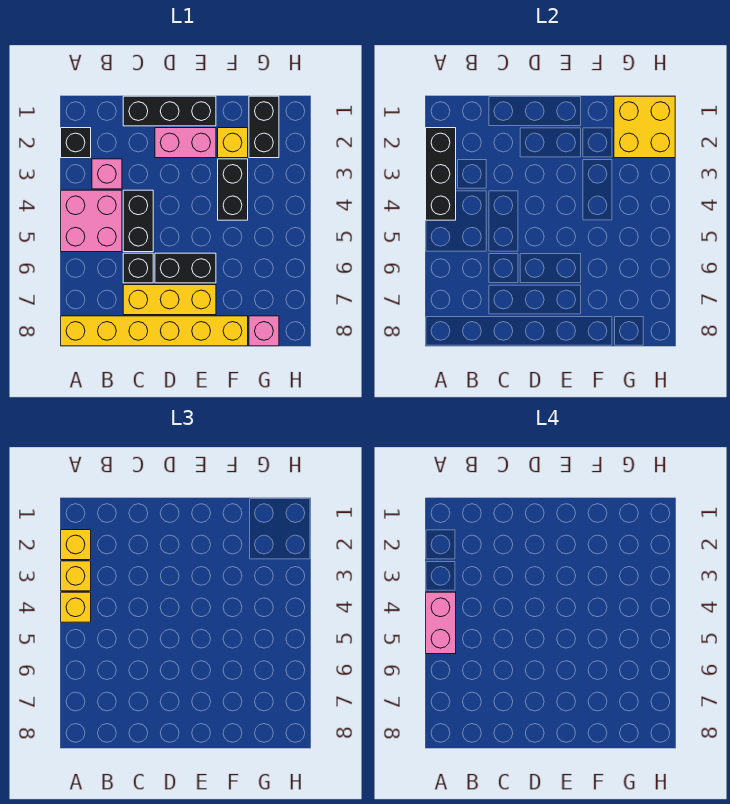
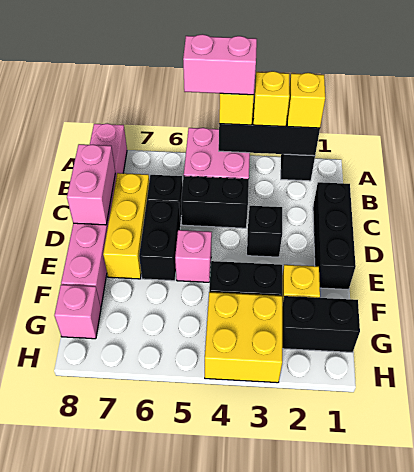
yellow 1x6 brick [61,316,248,346] -> pink 1x6 brick [61,123,127,306]
pink 1x1 brick [92,159,122,189] -> pink 1x1 brick moved to [175,230,212,282]
pink 1x2 brick [155,128,216,158] -> pink 1x2 brick moved to [67,144,115,225]
none -> black 1x1 brick [247,206,282,257]
yellow 2x2 brick [614,96,675,158] -> yellow 2x2 brick moved to [205,292,282,383]

